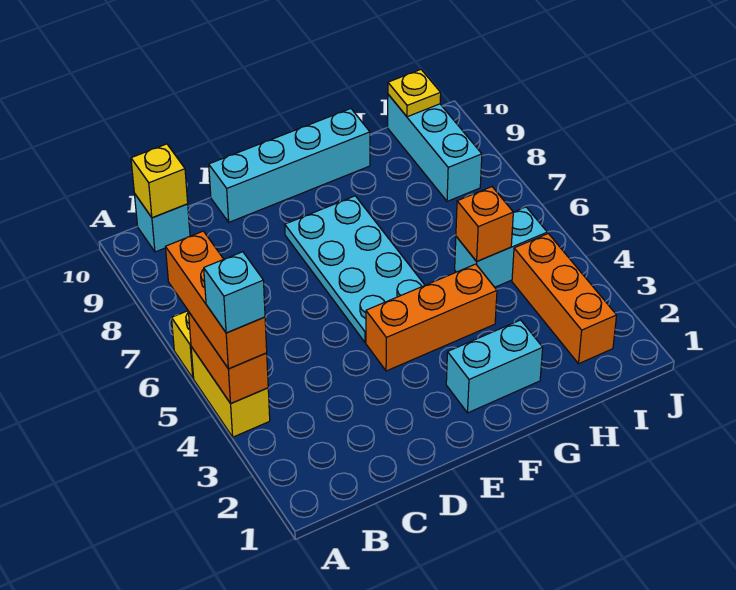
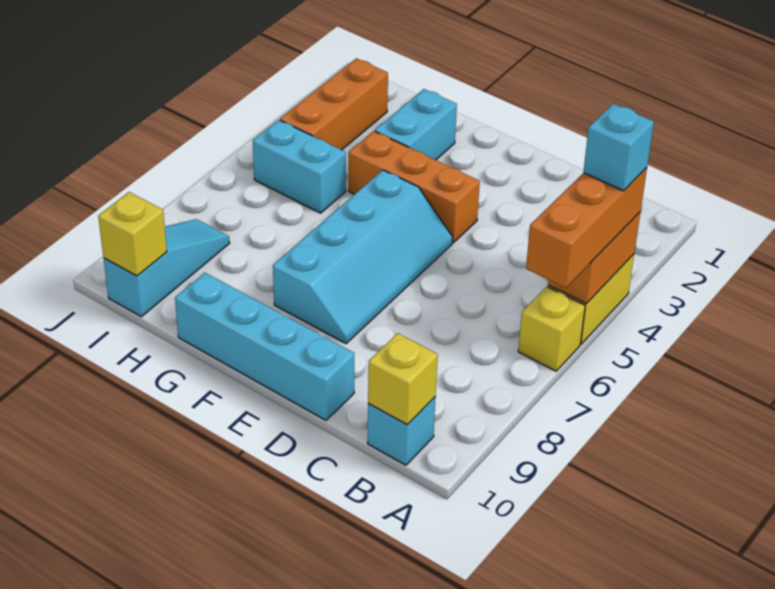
cyan 2x4 plate [285,196,425,342] -> cyan 2x4 slope [273,170,453,343]
cyan 1x2 brick [446,320,543,413] -> cyan 1x2 brick turned to [375,89,457,160]
orange 1x1 brick [456,187,513,261] -> none
cyan 1x3 brick [388,94,482,201] -> cyan 1x3 slope [104,219,230,317]
yellow 1x1 plate [388,70,441,117] -> yellow 1x1 brick [98,192,167,276]

